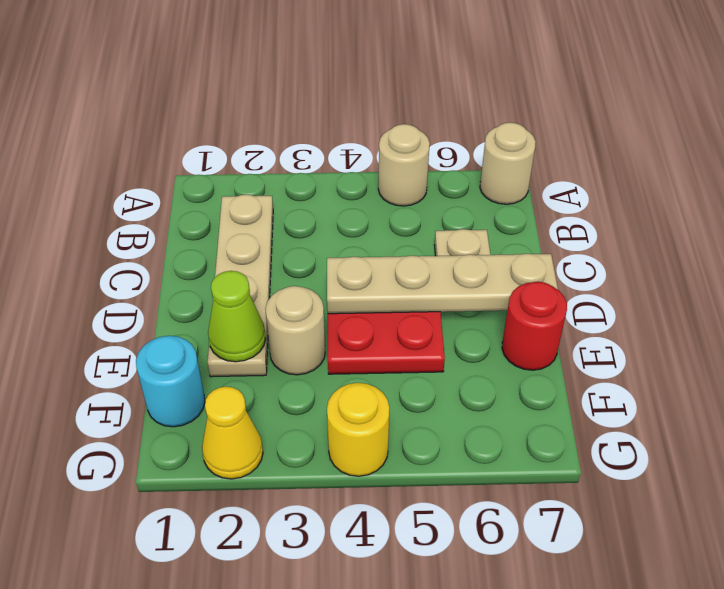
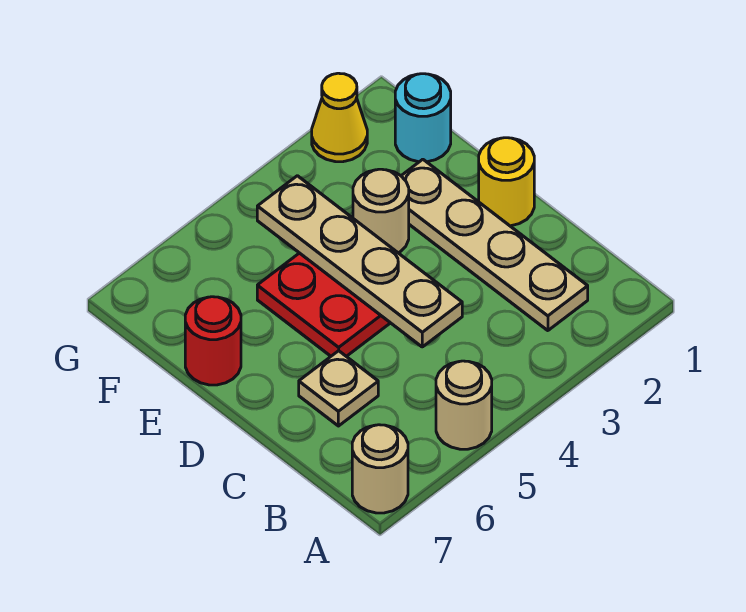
tan 1x4 plate [327,254,558,314] -> tan 1x4 plate turned to [257,176,462,347]
lime 1x1 cone [208,271,266,362] -> none
yellow 1x1 round brick [327,383,390,476] -> yellow 1x1 round brick moved to [479,138,534,226]

